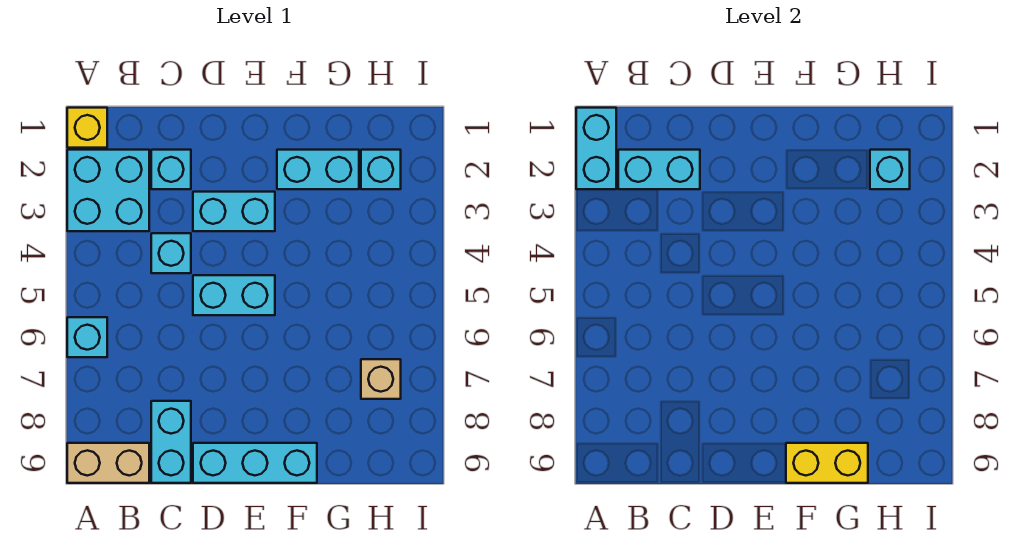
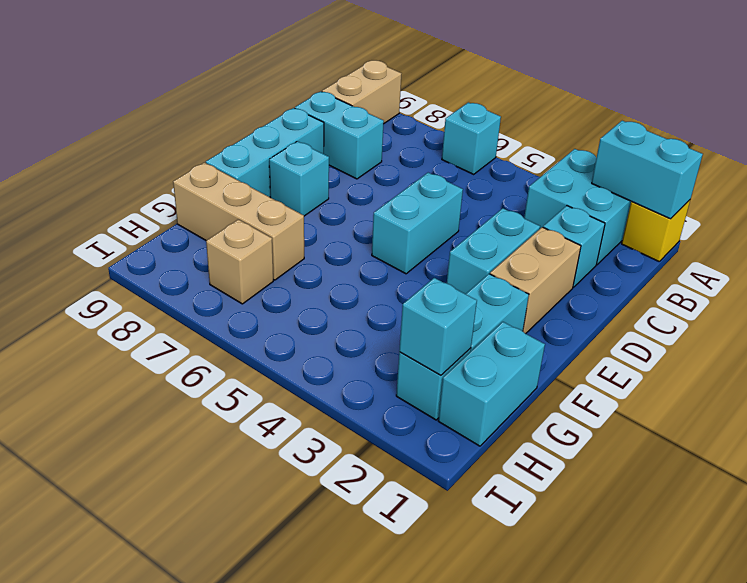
cyan 1x2 brick [618,150,700,189] -> cyan 1x2 brick moved to [438,322,545,446]
cyan 1x1 brick [151,233,191,273] -> cyan 1x1 brick moved to [269,141,329,216]
none -> tan 1x2 brick [490,227,581,334]
yellow 1x2 brick [786,443,868,483] -> none
none -> tan 1x3 brick [173,162,304,280]

